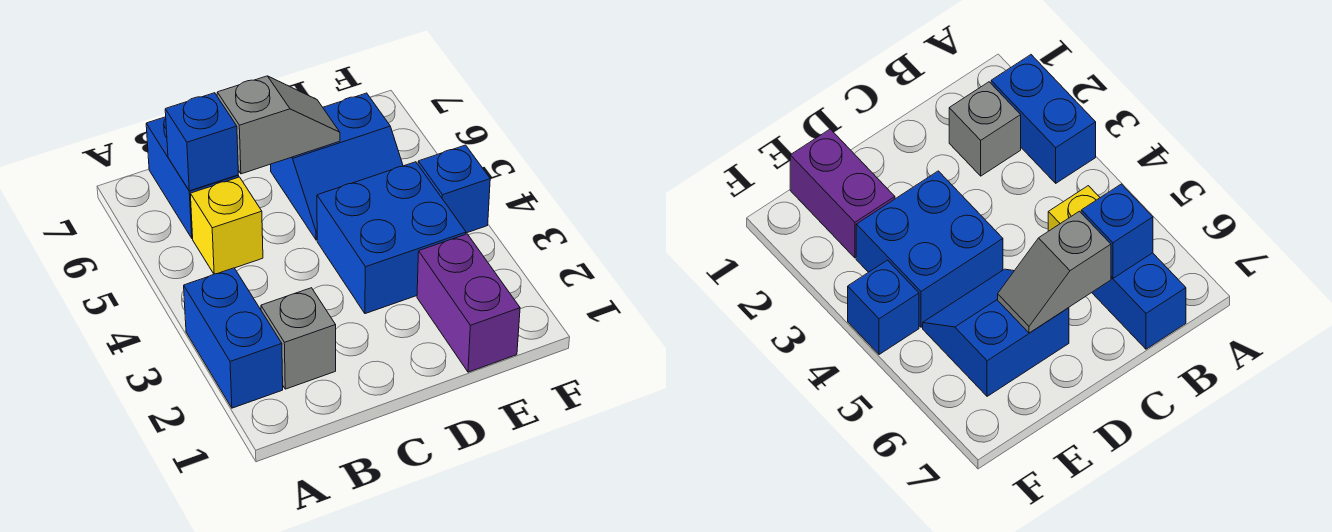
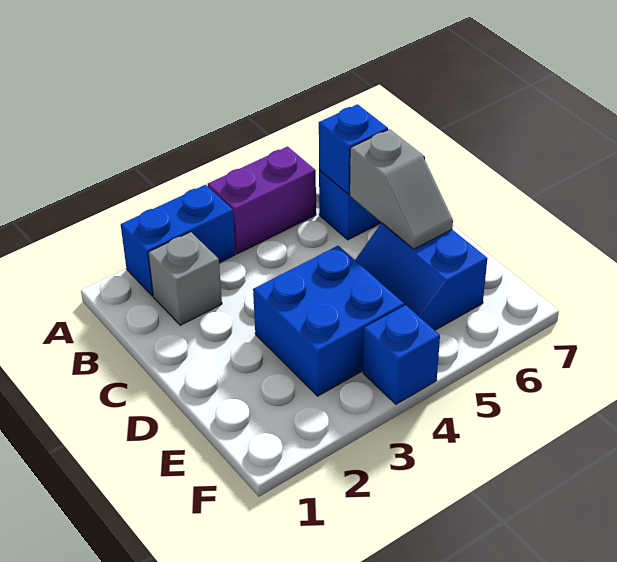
yellow 1x1 brick [190,177,263,274] -> none
purple 1x2 brick [417,234,520,372] -> purple 1x2 brick moved to [208,147,316,254]

